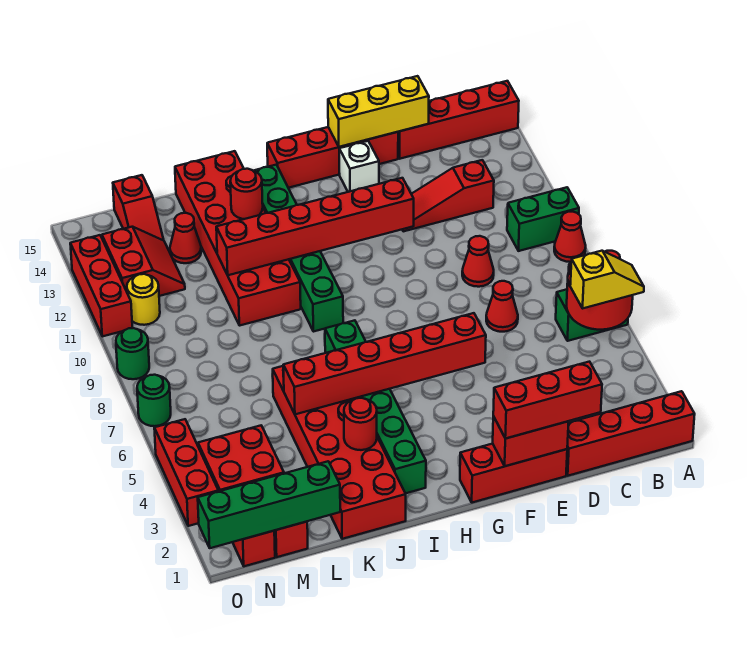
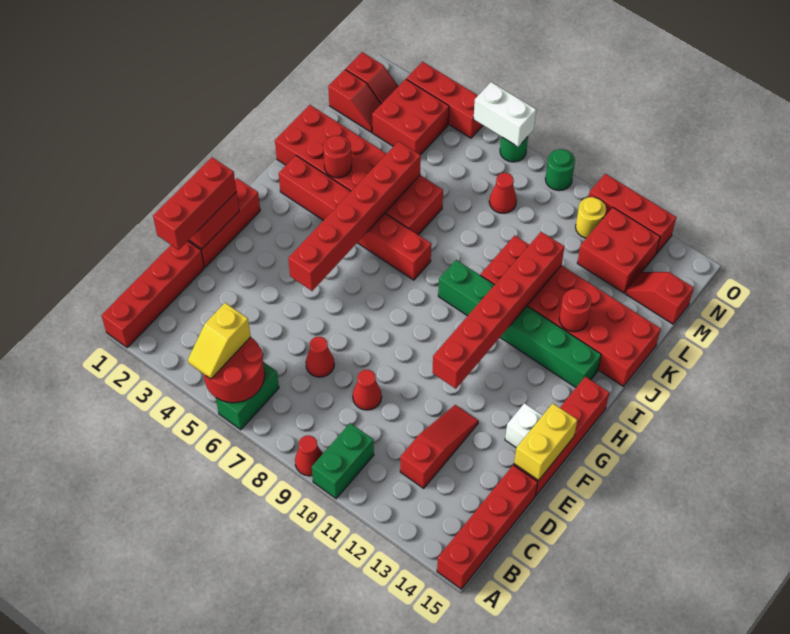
yellow 1x3 brick [328,76,429,147] -> yellow 1x2 brick [514,403,577,480]
green 1x6 brick [325,320,426,493] -> red 1x6 brick [279,156,431,280]
green 1x4 brick [198,461,340,548] -> none
red 1x1 cone [170,213,201,263] -> red 1x1 cone moved to [489,173,517,213]
red 2x2 slope [102,227,185,296] -> red 2x2 brick [577,208,660,293]
none -> white 1x2 brick [474,82,536,147]

